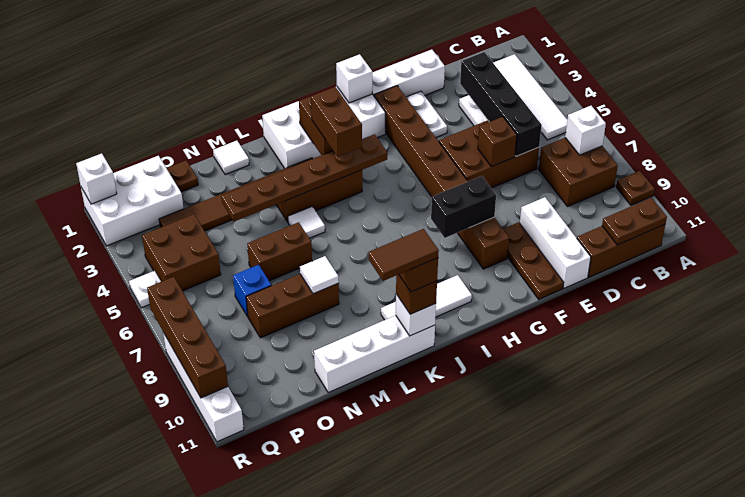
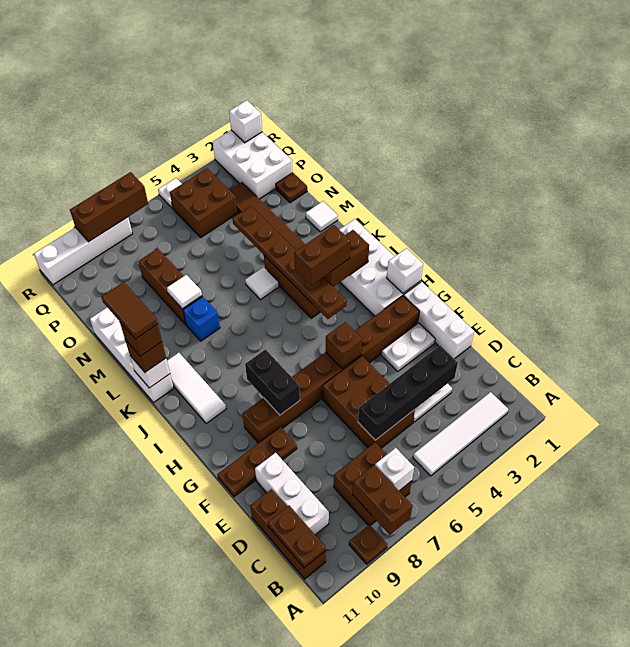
brown 1x1 brick [478,117,517,167] -> brown 1x1 brick moved to [326,322,362,369]
white 1x3 brick [520,197,591,288] -> white 1x3 brick turned to [255,453,329,535]
brown 1x2 brick [247,222,312,281] -> brown 1x2 brick moved to [353,465,413,535]
blue 1x1 brick [233,265,272,316] -> blue 1x1 brick moved to [183,297,220,341]
brown 1x4 brick [147,277,228,398] -> brown 1x3 brick [70,172,148,242]

